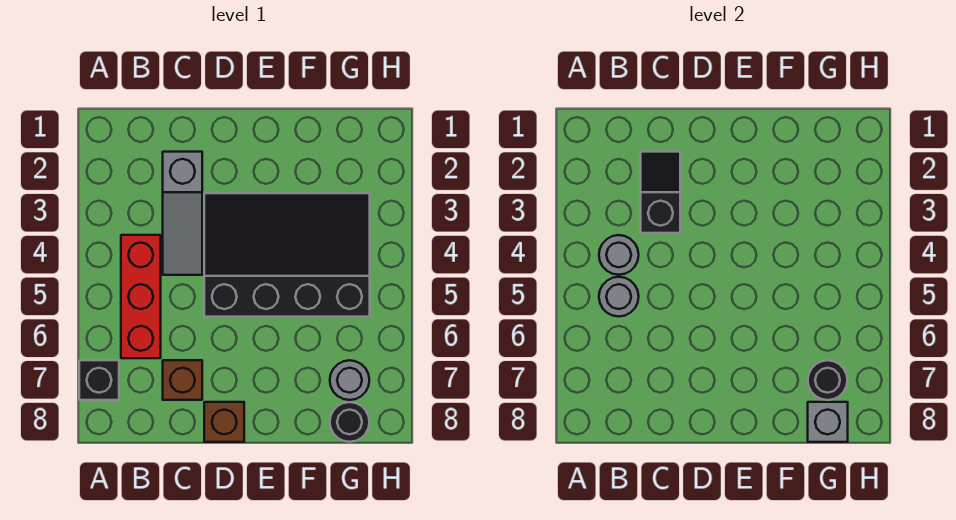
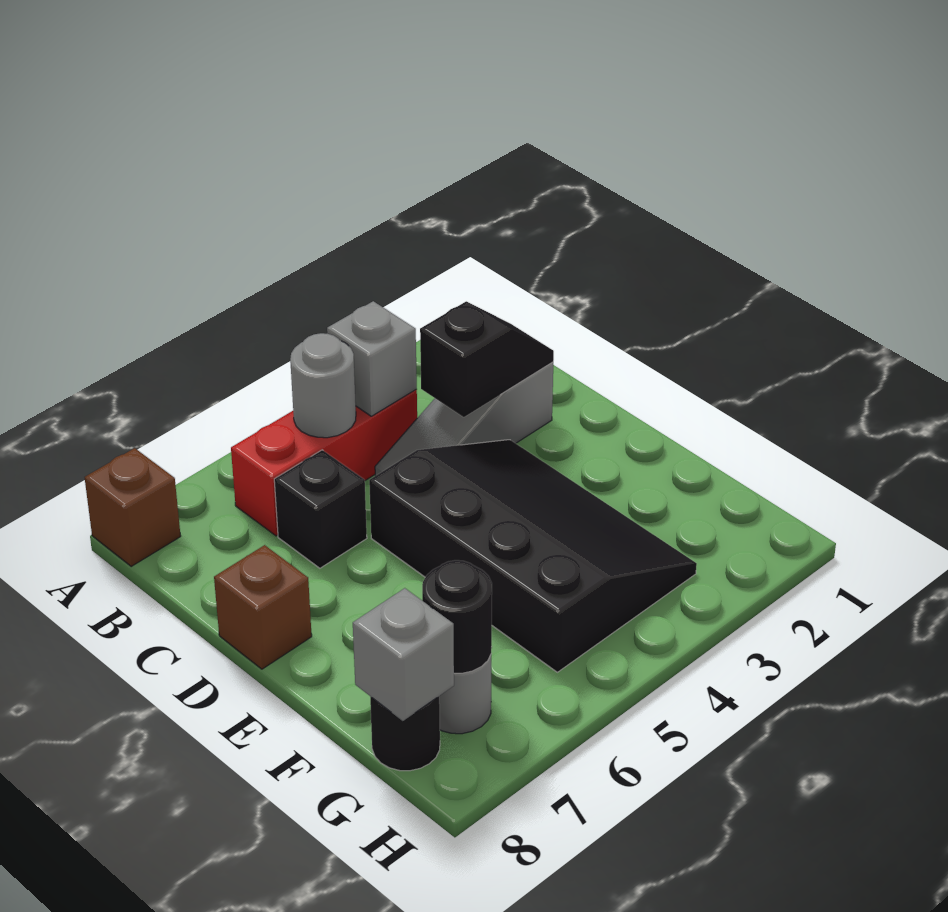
black 1x1 brick [79,360,119,400] -> black 1x1 brick moved to [274,450,367,568]
grey 1x1 round brick [599,235,639,275] -> grey 1x1 brick [327,301,417,416]
brown 1x1 brick [163,360,202,400] -> brown 1x1 brick moved to [85,448,181,566]

